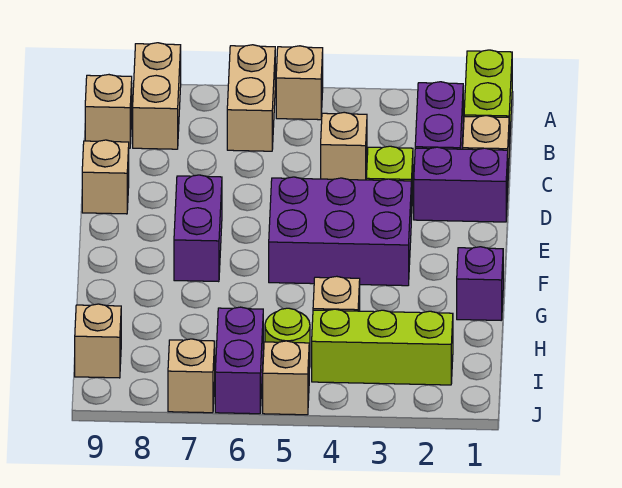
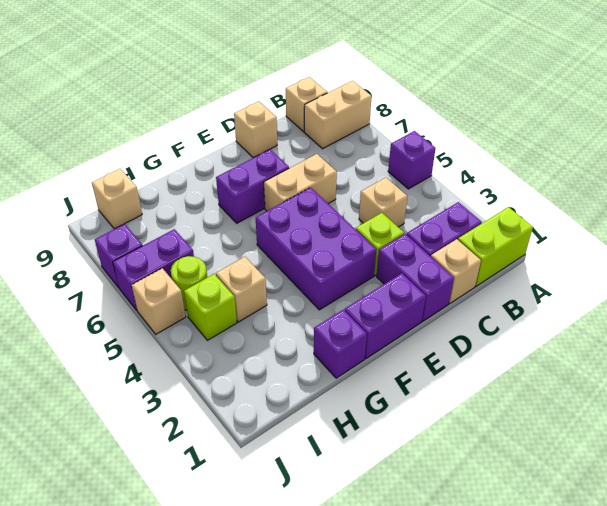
tan 1x1 brick [276,46,323,120] -> purple 1x1 brick [388,131,436,189]
tan 1x2 brick [227,45,275,151] -> tan 1x2 brick moved to [264,154,337,211]
none -> purple 1x2 brick [345,273,426,359]
lime 1x3 brick [312,309,453,385] -> lime 1x1 brick [184,274,237,340]
tan 1x1 brick [168,339,215,413] -> purple 1x1 brick [95,224,142,288]

